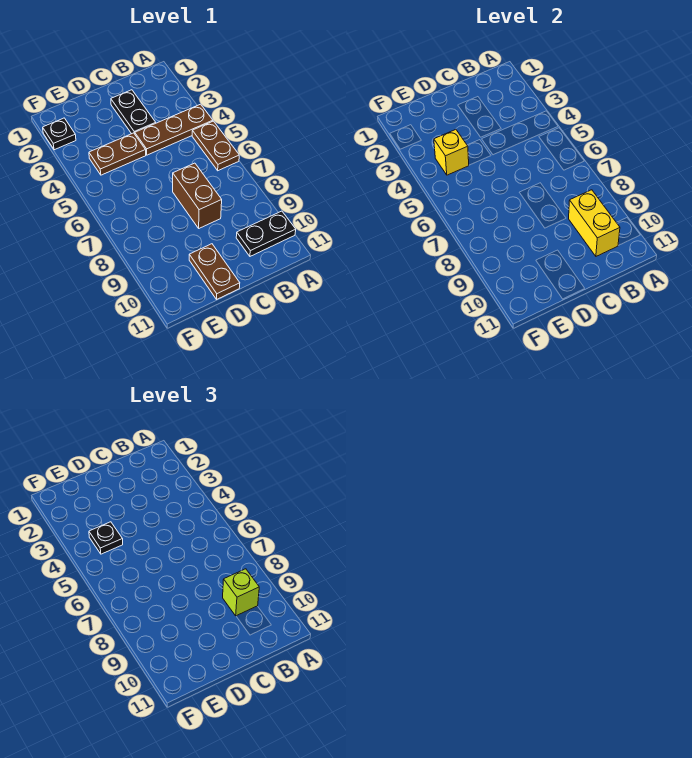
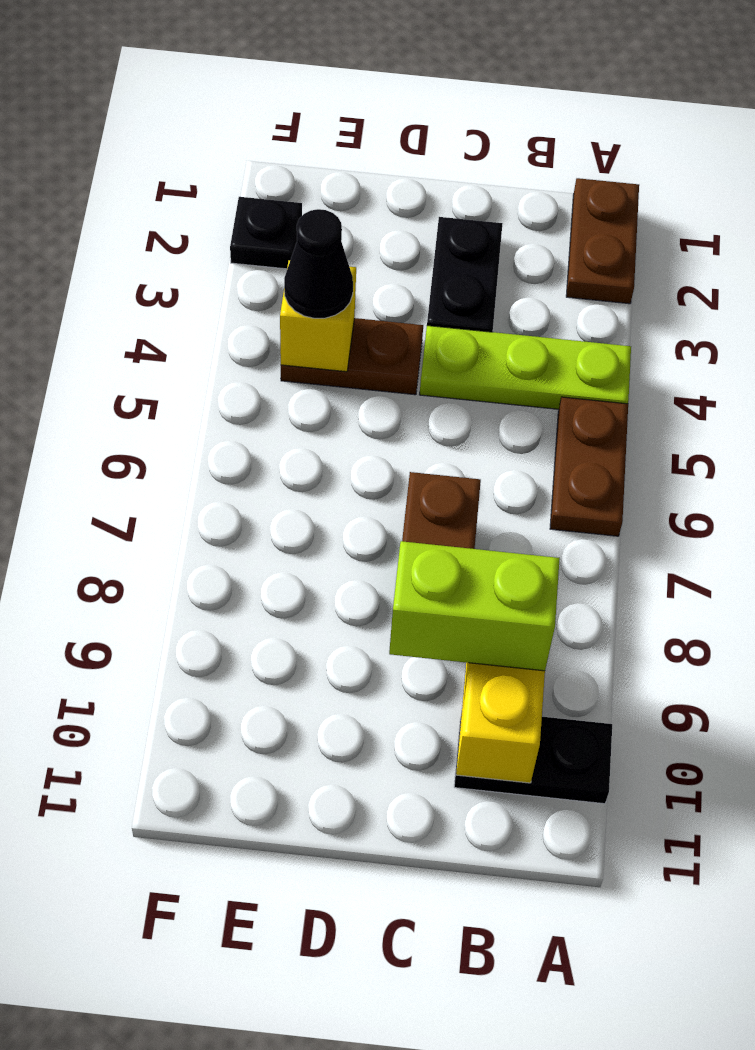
brown 1x3 plate [135,104,213,155] -> lime 1x3 plate [420,326,631,409]
lime 1x1 brick [223,569,259,616] -> lime 1x2 brick [389,541,560,671]
brown 1x2 plate [189,244,240,299] -> brown 1x2 plate moved to [566,178,639,304]
black 1x1 plate [89,522,123,554] -> black 1x1 cone [284,209,353,318]

